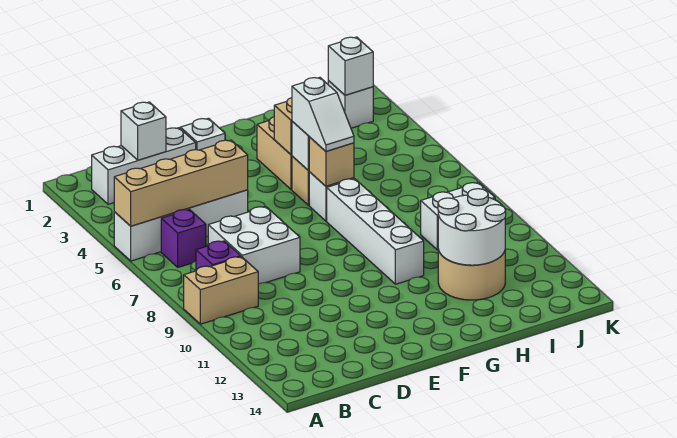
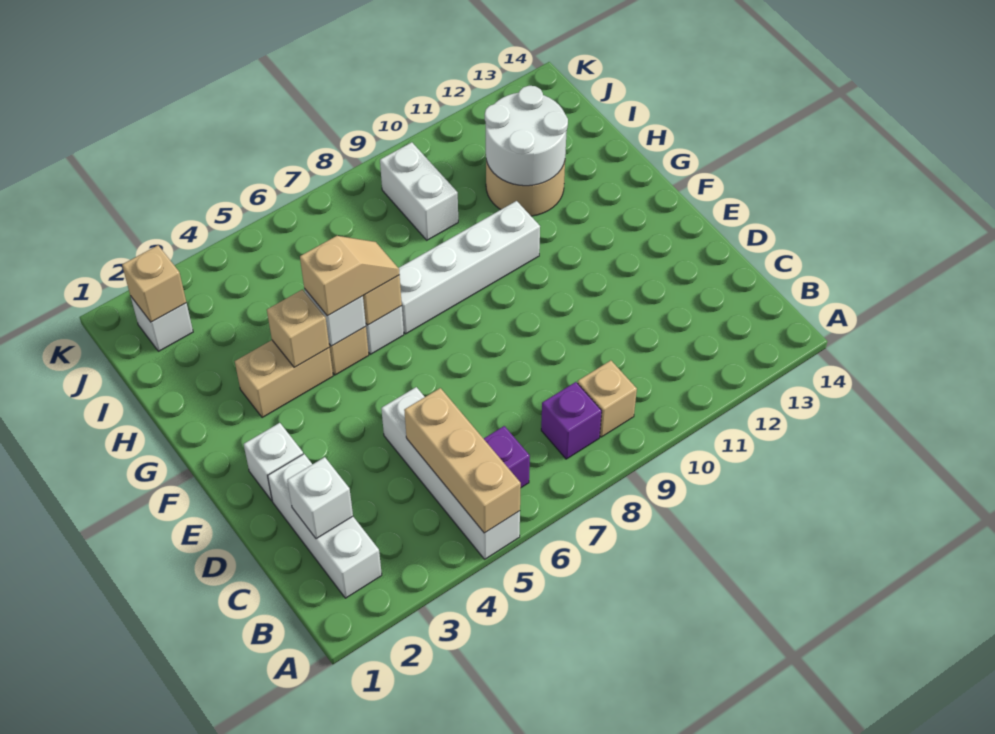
tan 1x4 brick [114,140,248,226] -> tan 1x3 brick [404,388,521,533]
tan 1x2 brick [184,257,258,324] -> tan 1x1 brick [578,360,637,437]
white 2x2 brick [208,207,300,284] -> none
white 1x2 slope [292,77,354,151] -> tan 1x2 slope [300,236,400,316]
white 1x1 brick [328,37,373,95] -> tan 1x1 brick [122,245,186,322]

